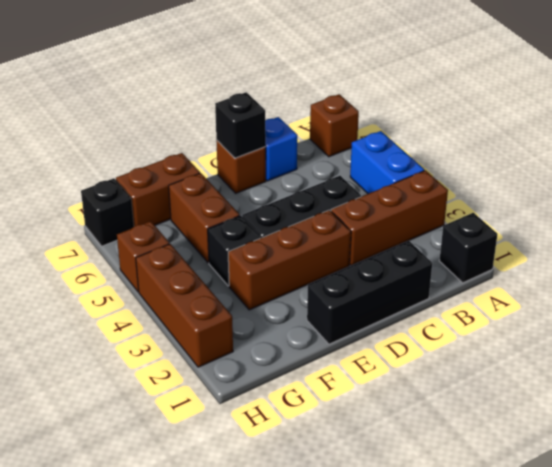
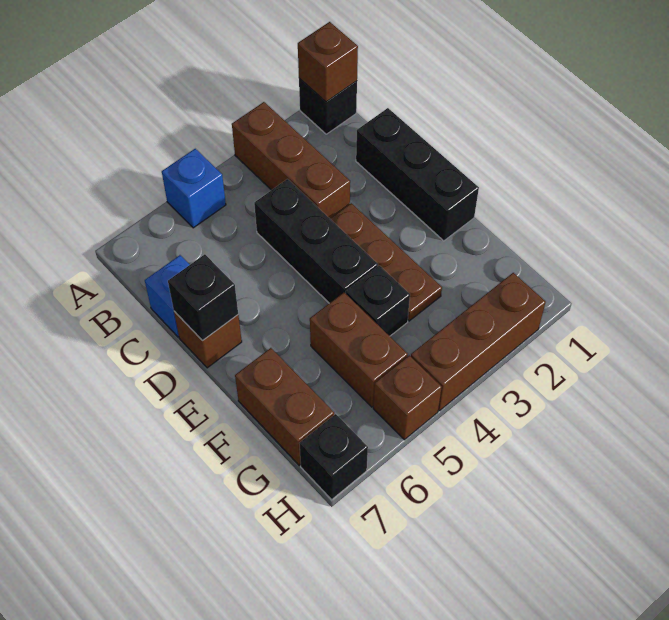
blue 1x2 brick [350,131,424,194] -> blue 1x1 brick [162,149,226,228]
brown 1x1 brick [310,94,359,157] -> brown 1x1 brick moved to [298,22,358,102]
brown 1x3 brick [228,210,351,310] -> brown 1x3 plate [330,203,442,321]
brown 1x2 brick [169,173,240,263] -> brown 1x2 brick turned to [310,293,408,407]

